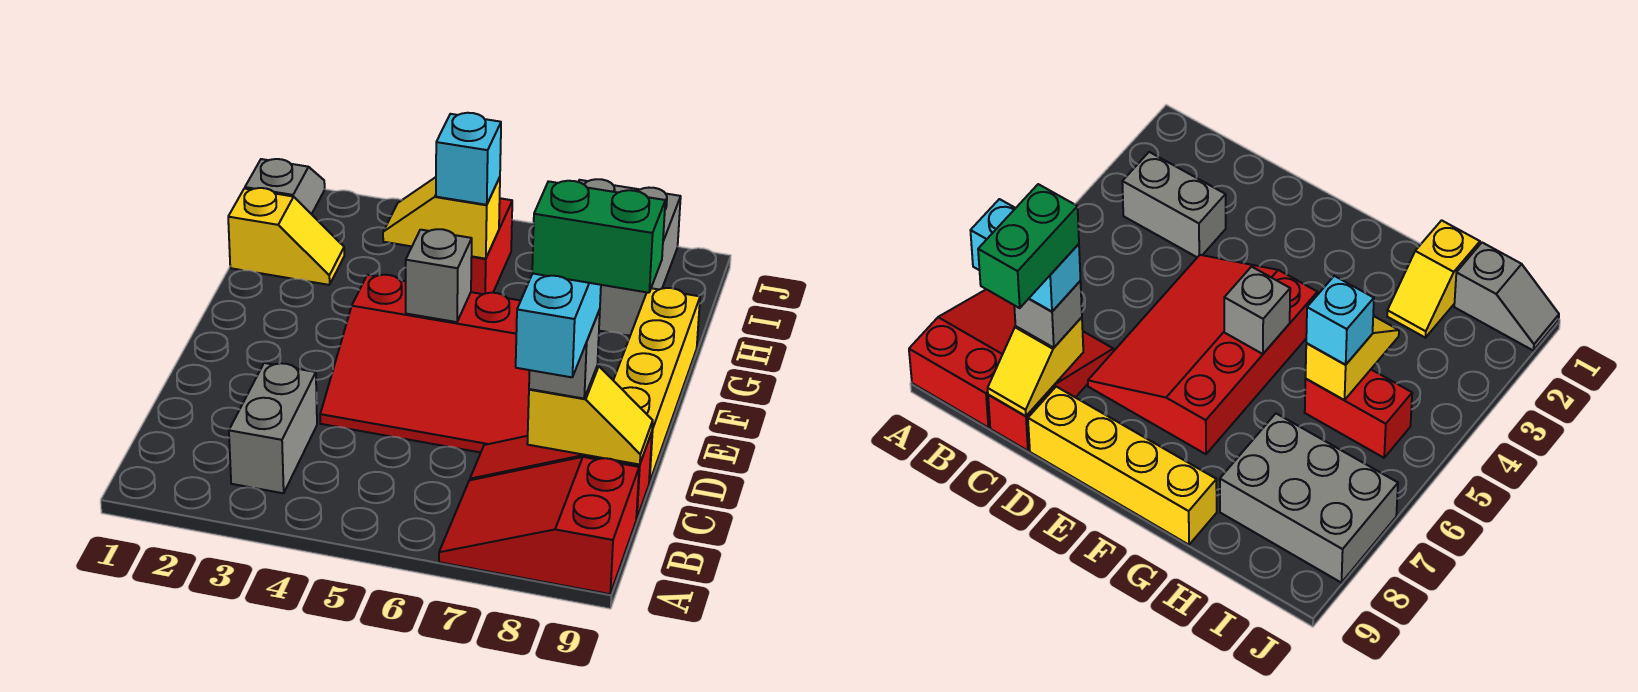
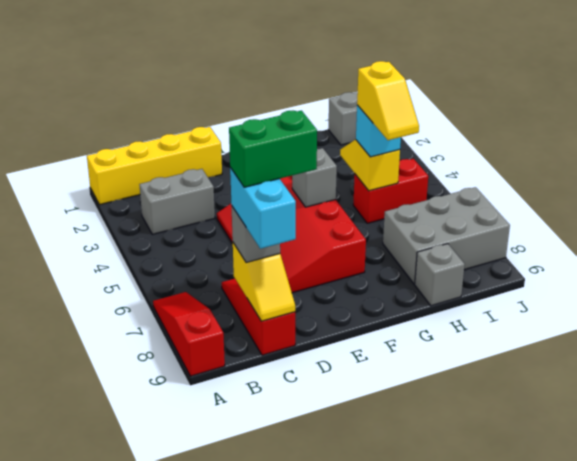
red 2x3 slope [439,457,639,594] -> red 1x3 slope [153,292,225,376]
cyan 1x2 brick [516,273,601,377] -> cyan 1x2 brick turned to [230,168,296,249]
green 1x2 brick [532,181,665,293] -> green 1x2 brick turned to [229,111,317,187]
yellow 1x4 brick [613,288,700,482] -> yellow 1x4 brick moved to [87,127,222,205]
yellow 1x2 slope [228,188,344,285] -> yellow 1x2 slope moved to [357,61,419,140]
none -> grey 1x1 brick [415,244,465,306]

